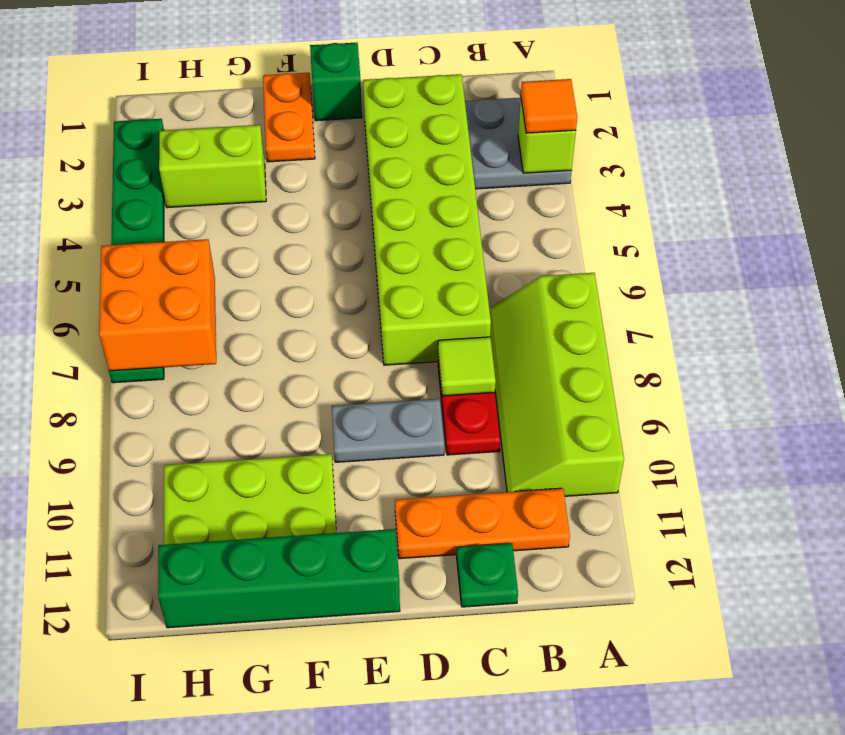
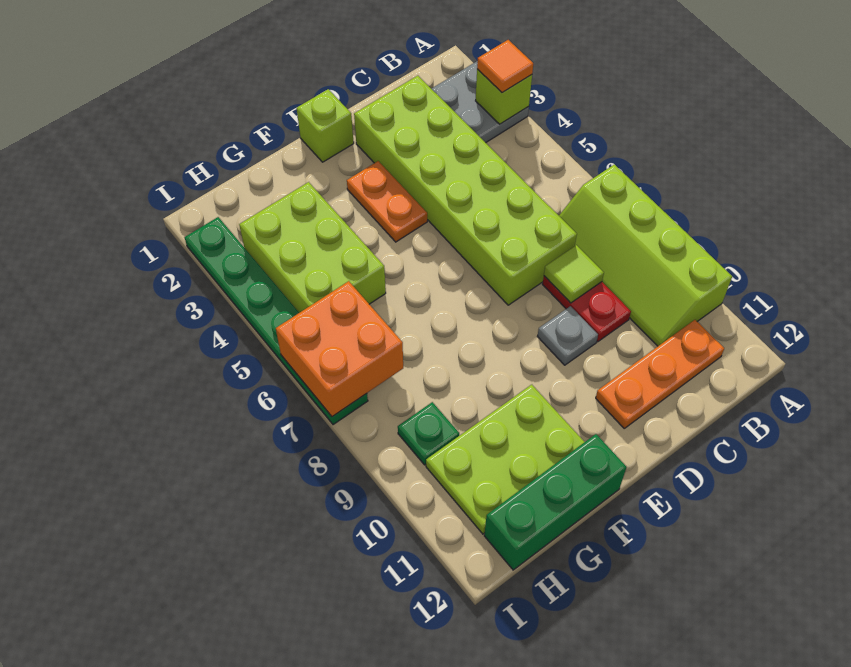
green 1x1 plate [457,543,518,607] -> green 1x1 plate moved to [398,402,459,465]
grey 1x2 plate [332,399,444,462] -> grey 1x1 plate [537,306,598,365]
green 1x1 brick [310,43,362,121] -> lime 1x1 brick [297,89,354,162]
green 1x4 brick [158,529,400,628] -> green 1x3 brick [484,434,627,570]
orange 1x2 plate [263,73,315,162] -> orange 1x2 plate moved to [347,161,427,242]
lime 1x2 brick [159,125,266,208] -> lime 2x3 brick [239,182,386,313]

